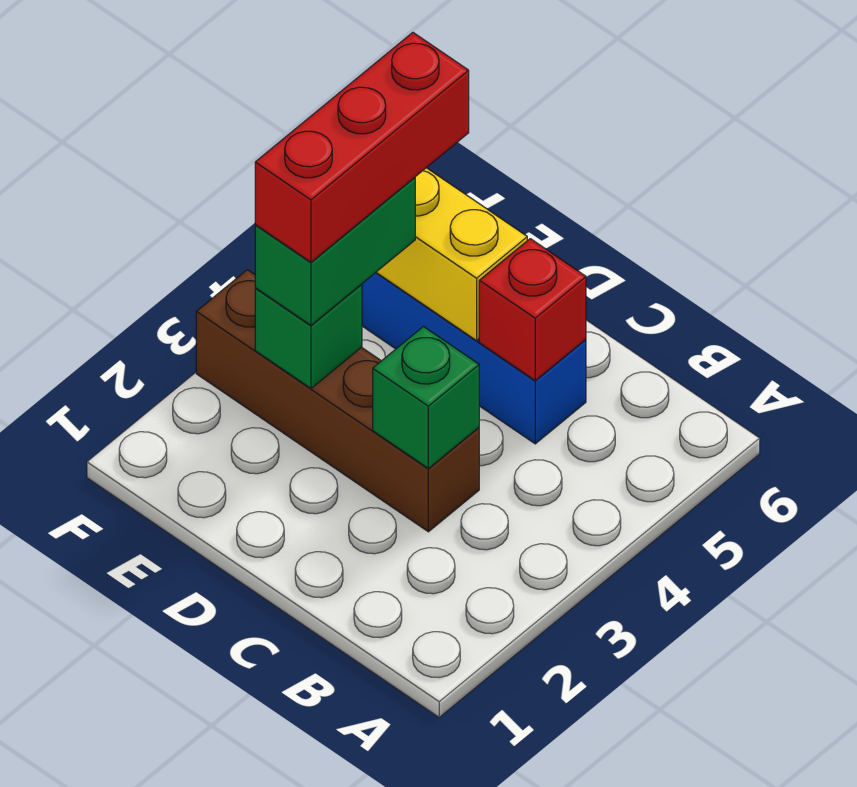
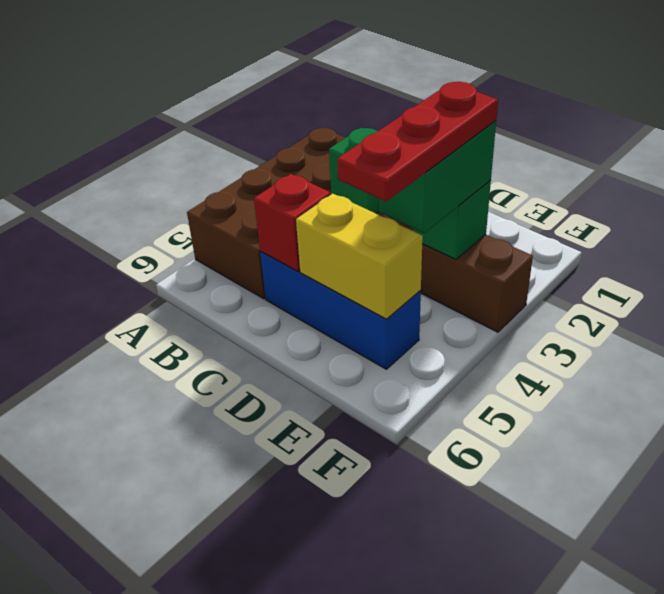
none -> brown 2x4 brick [187,128,345,299]
red 1x3 brick [255,33,469,262] -> red 1x3 plate [337,82,498,202]

